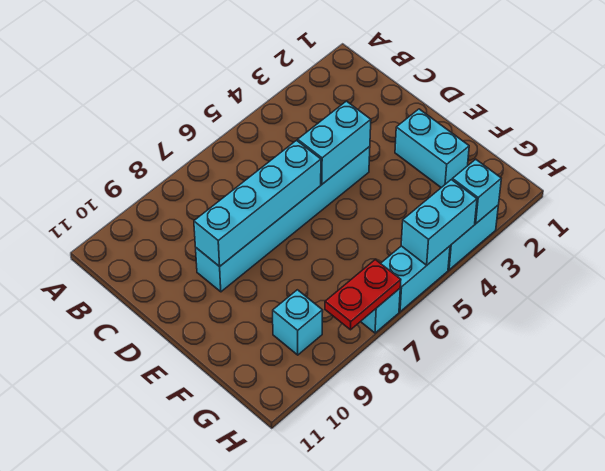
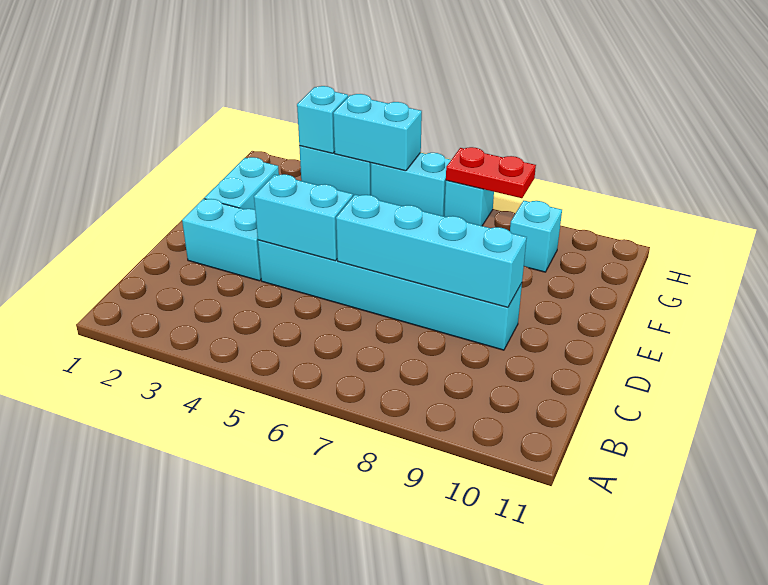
none -> cyan 1x2 brick [182,199,261,281]

